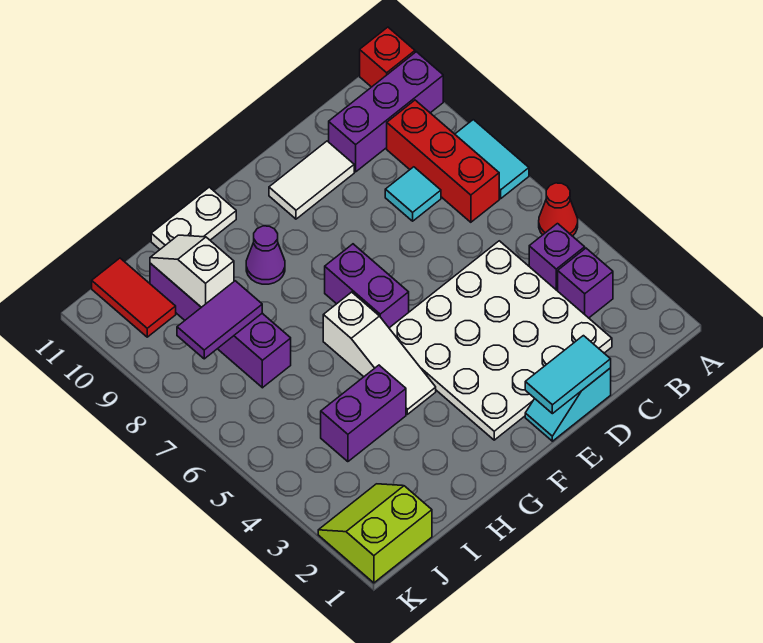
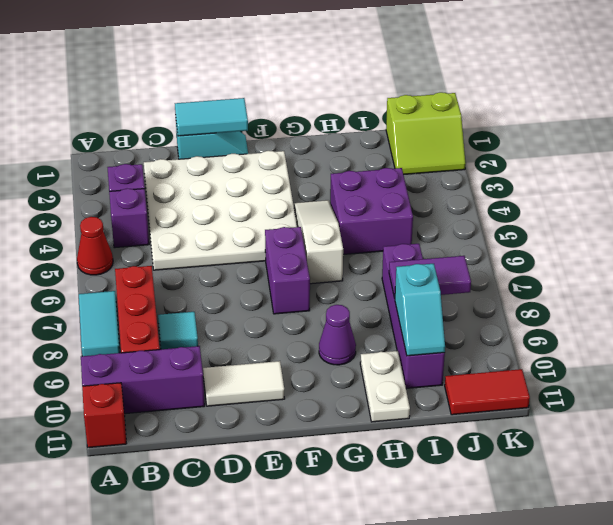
white 1x2 plate [151,187,236,249] -> white 1x2 plate turned to [360,351,410,422]
purple 1x2 brick [321,365,406,462] -> purple 2x2 brick [330,168,413,254]
white 1x2 slope [150,235,234,307] -> cyan 1x2 slope [395,264,445,356]
red 1x2 tile [92,258,176,337] -> red 1x2 tile turned to [445,369,530,415]

